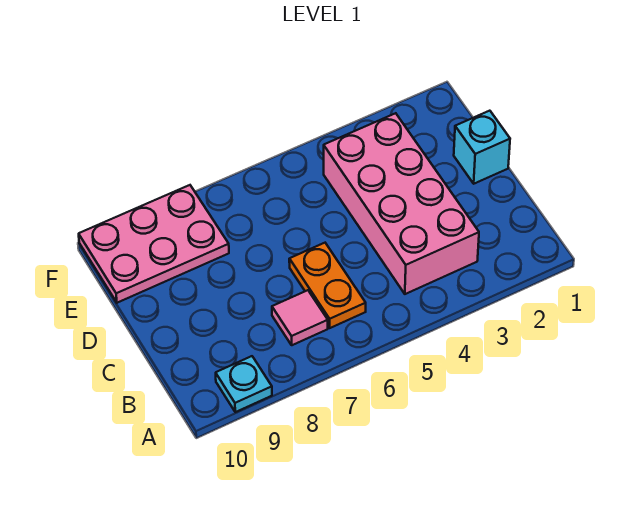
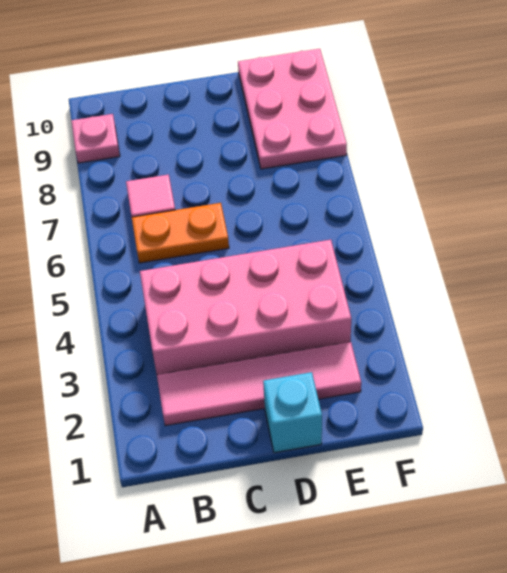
cyan 1x1 plate [216,356,272,412] -> pink 1x1 plate [71,114,120,163]
none -> pink 1x4 tile [157,342,361,426]

